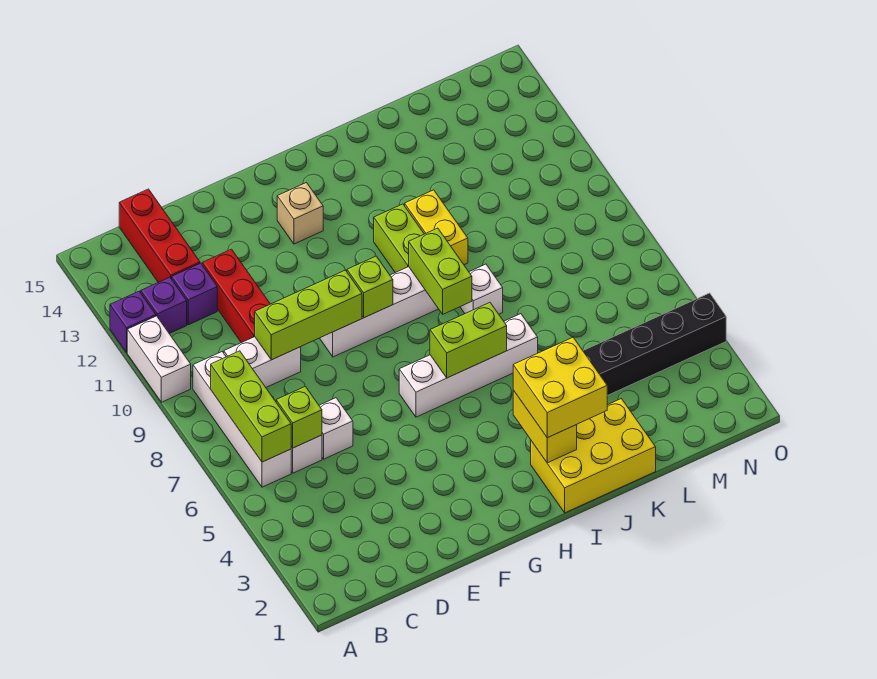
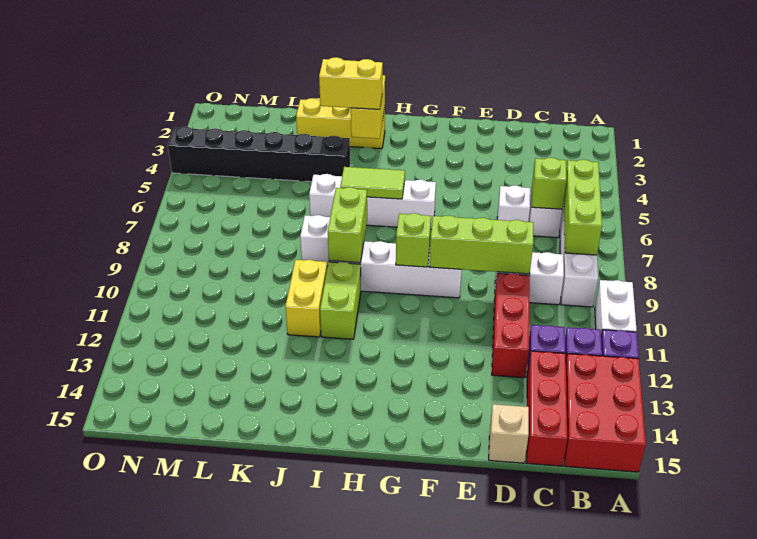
none -> red 2x3 brick [564,354,646,472]
tan 1x1 brick [277,183,323,244] -> tan 1x1 brick moved to [489,404,529,463]
lime 1x2 brick [430,303,507,378] -> lime 1x2 tile [340,167,405,199]
yellow 2x3 brick [531,399,656,513] -> yellow 1x3 brick [296,98,385,149]
yellow 2x2 brick [513,338,607,438] -> yellow 1x2 brick [319,57,383,109]

